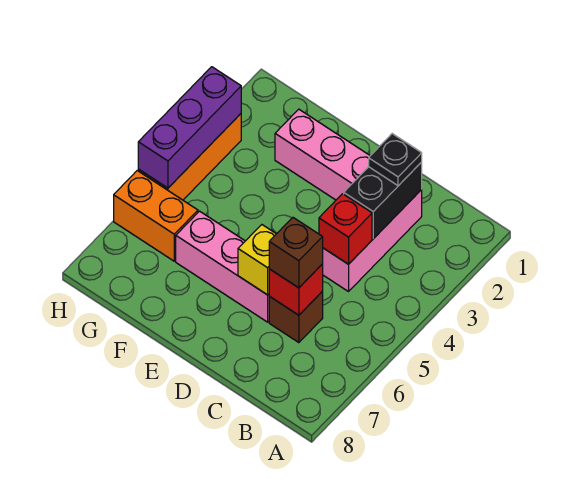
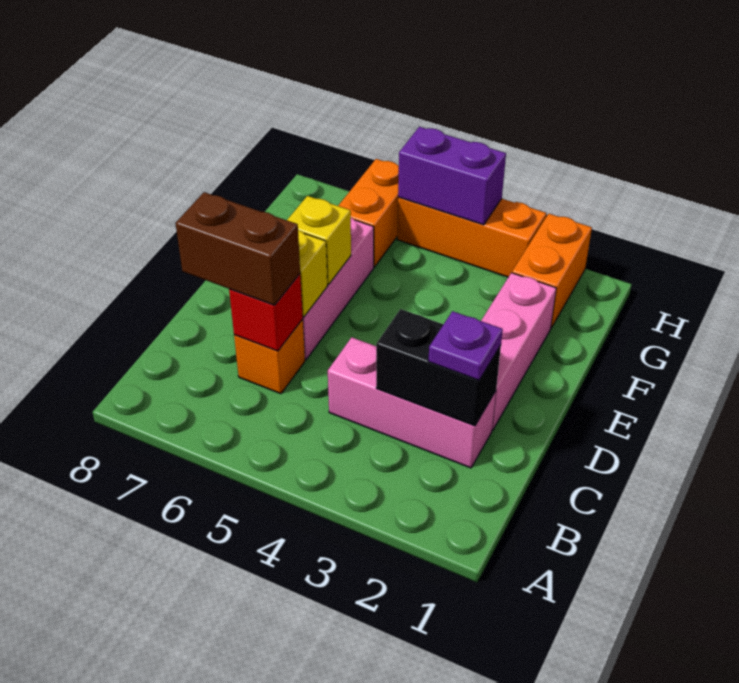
black 1x1 plate [369,134,422,186] -> purple 1x1 plate [428,311,503,380]
red 1x1 brick [319,194,372,264] -> none
brown 1x1 brick [269,292,323,343] -> orange 1x1 brick [234,319,305,394]
brown 1x1 brick [269,218,323,288] -> brown 1x2 brick [176,192,300,305]
none -> yellow 1x1 brick [287,196,351,285]
none -> orange 1x2 brick [512,214,592,328]
purple 1x3 brick [138,67,241,188] -> purple 1x2 brick [398,127,506,225]

